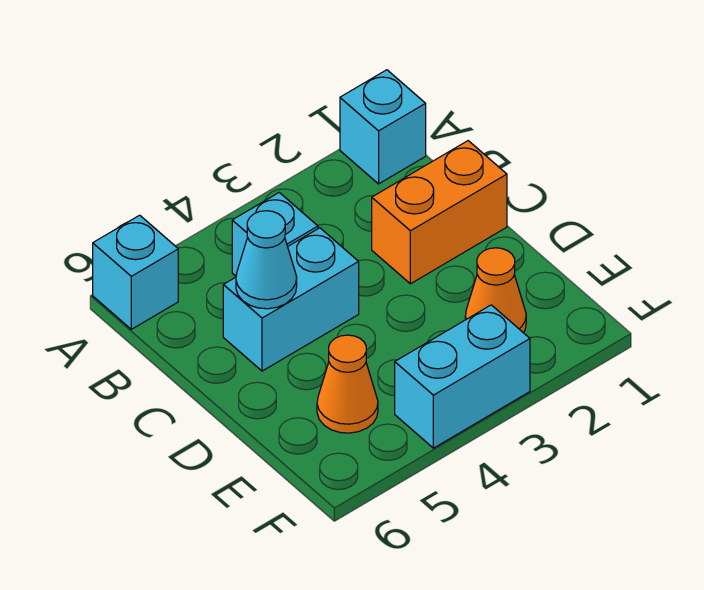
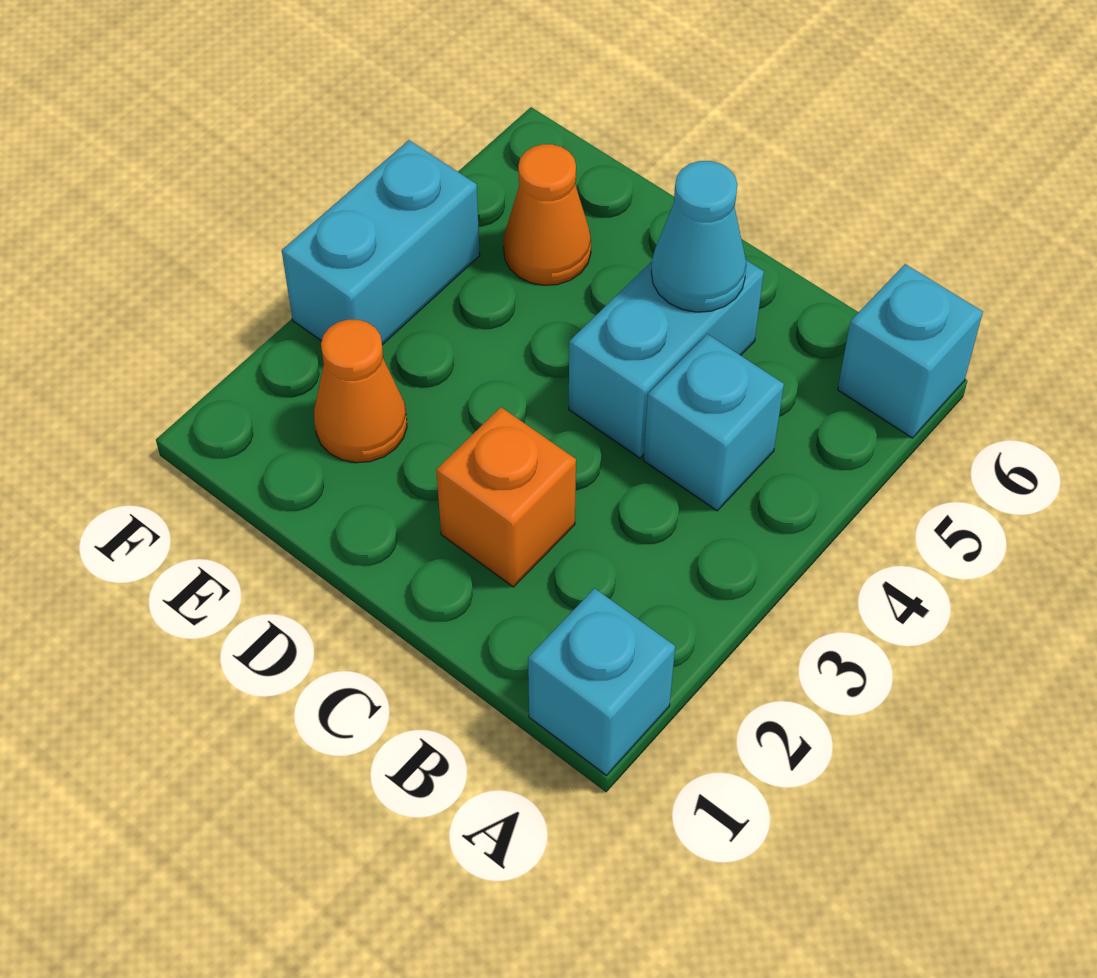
orange 1x2 brick [372,141,507,284] -> orange 1x1 brick [436,407,576,587]

